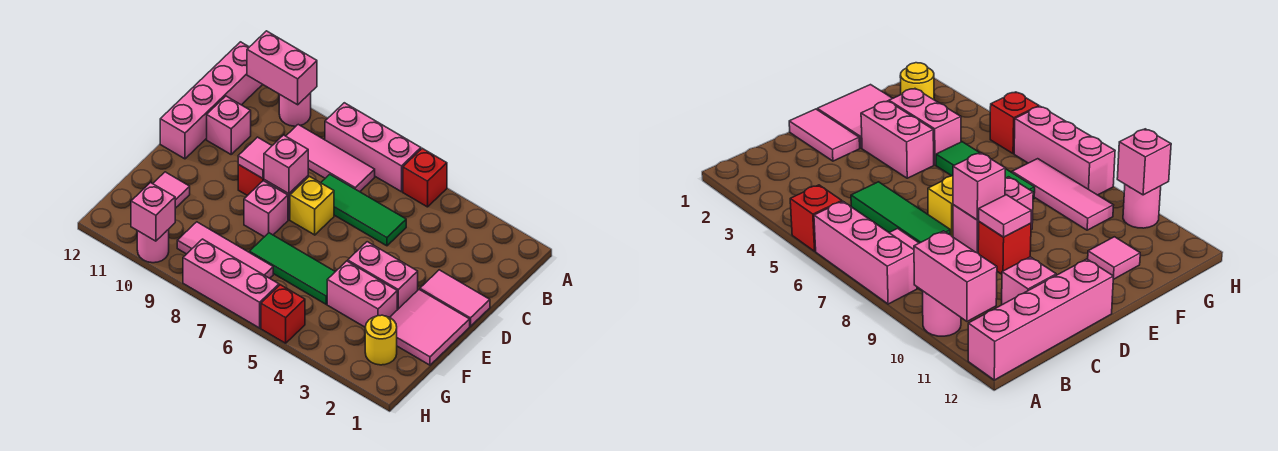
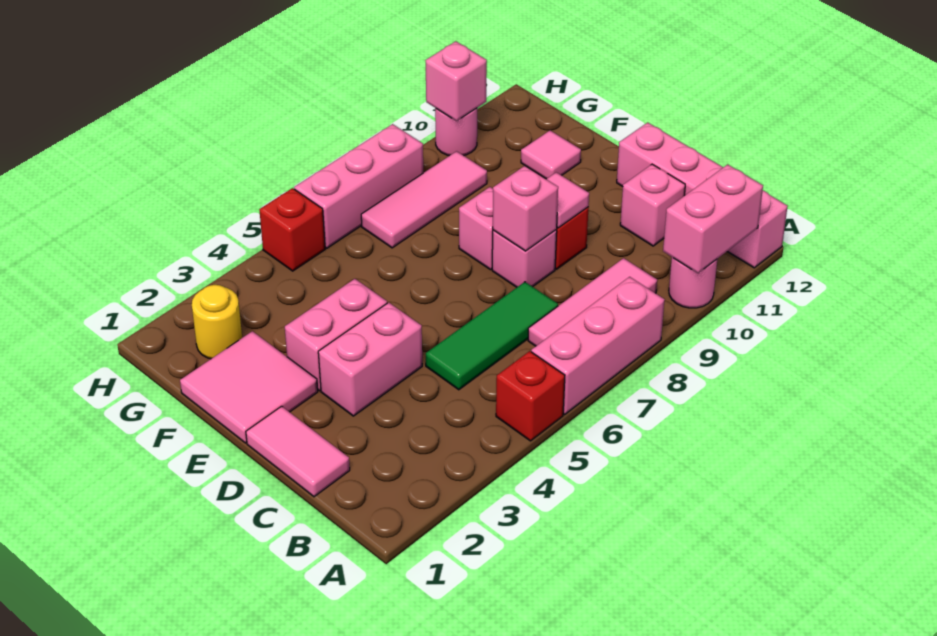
pink 1x2 tile [420,270,490,326] -> pink 1x2 tile turned to [246,406,350,497]
yellow 1x1 brick [290,177,334,235] -> none
pink 1x2 brick [327,261,397,327] -> pink 1x2 brick moved to [318,302,422,416]
green 1x3 tile [250,233,335,304] -> none

